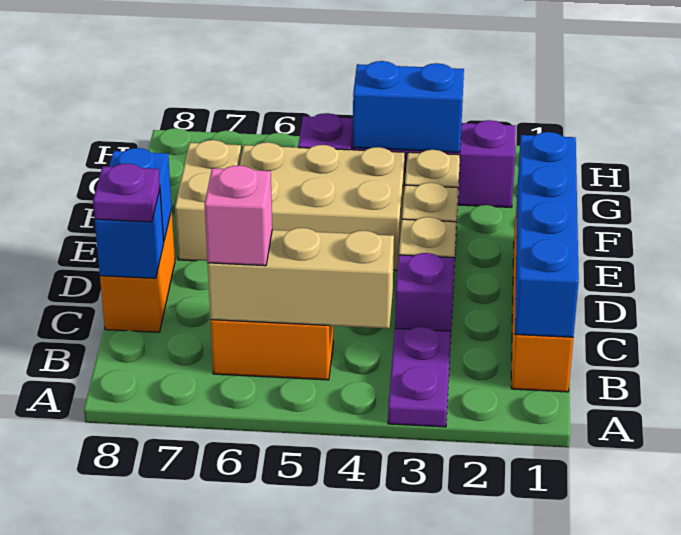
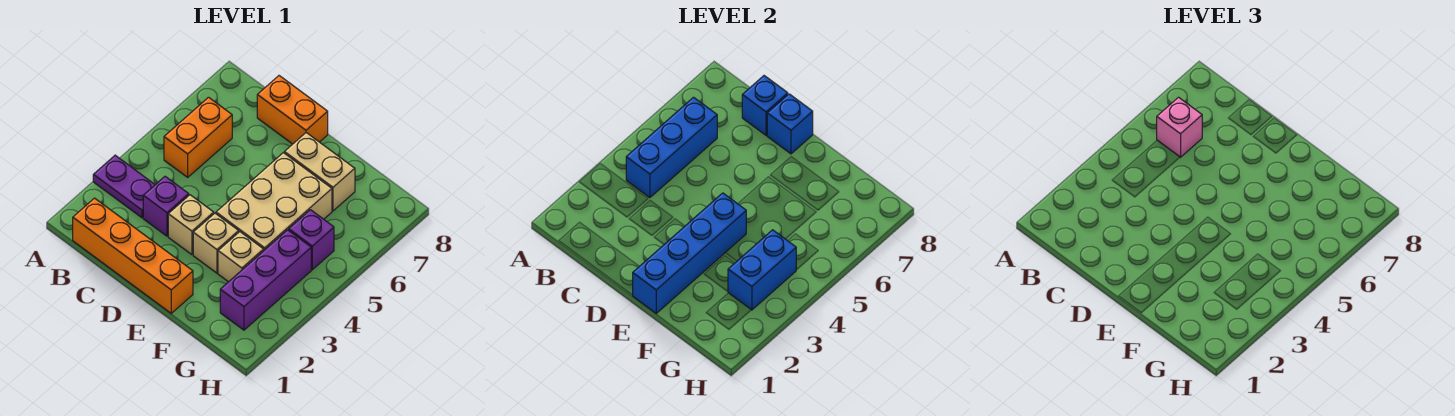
blue 1x4 brick [515,132,579,337] -> blue 1x4 brick turned to [633,193,746,313]
tan 1x3 brick [208,228,394,328] -> blue 1x3 brick [626,97,717,198]
purple 1x1 plate [93,164,160,222] -> none

